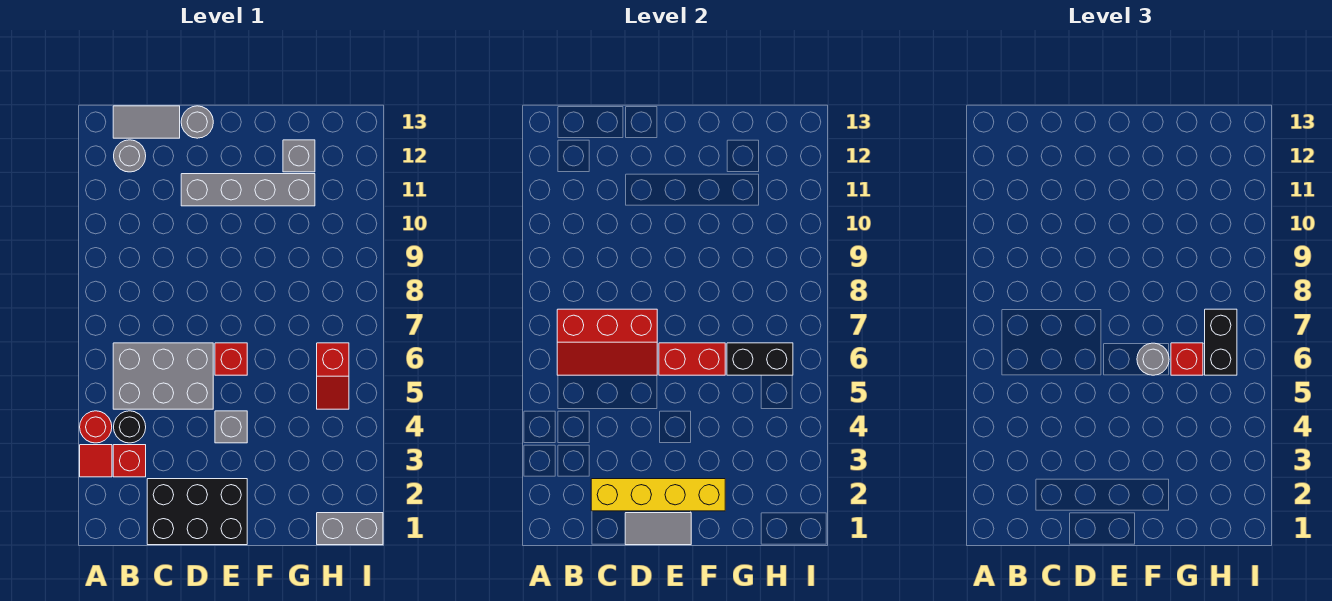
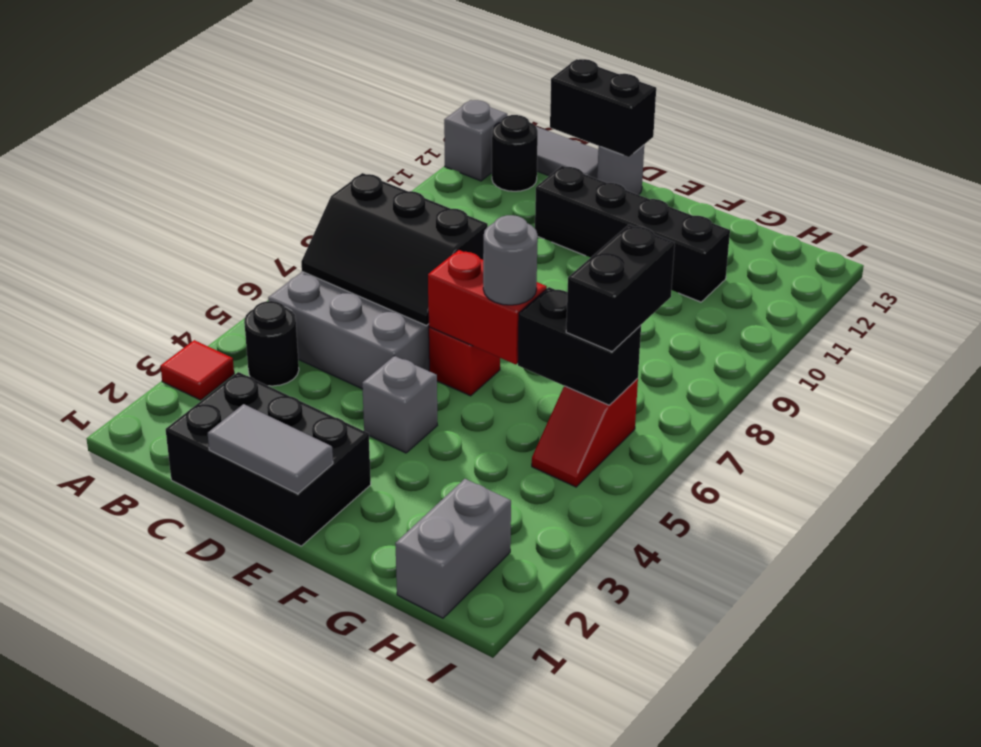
red 1x1 round brick [80,411,112,443] -> none
red 1x1 brick [113,445,146,477] -> none
red 2x3 slope [557,309,657,375] -> black 2x3 slope [301,173,488,326]
grey 1x1 round brick [114,140,146,172] -> black 1x1 round brick [492,115,538,191]
yellow 1x4 brick [591,479,725,511] -> none
none -> black 1x2 brick [550,59,656,157]
grey 1x4 brick [181,174,315,206] -> black 1x4 brick [535,166,730,302]
red 1x1 brick [1171,343,1203,375] -> none
grey 1x1 brick [283,140,315,172] -> grey 1x1 brick moved to [444,100,507,181]
grey 1x2 brick [317,513,383,545] -> grey 1x2 brick turned to [395,479,511,618]

